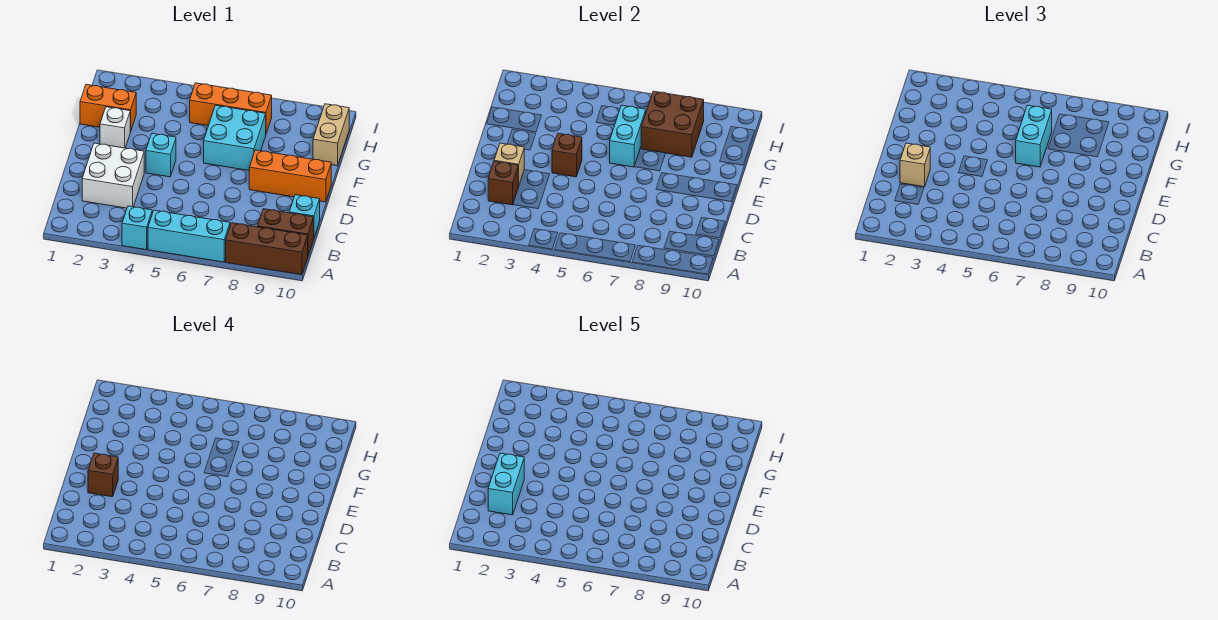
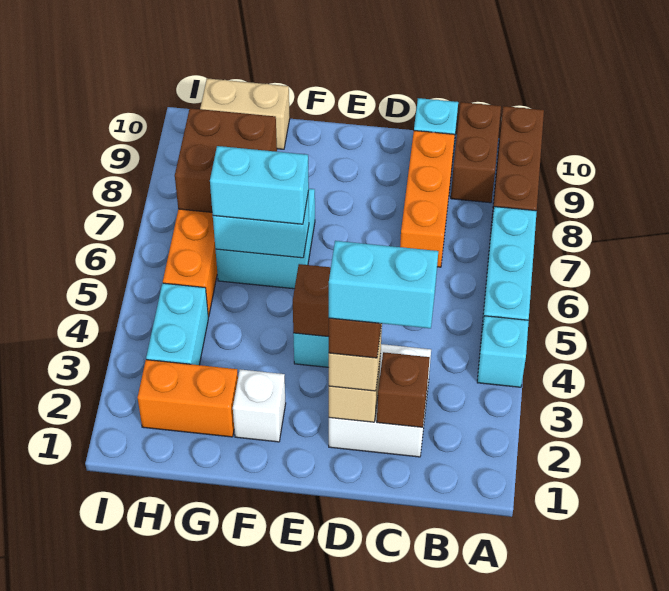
orange 1x3 brick [249,150,331,202] -> orange 1x3 brick moved to [400,131,455,267]
orange 1x2 brick [80,85,136,132] -> orange 1x2 brick turned to [138,360,238,437]
none -> cyan 1x2 brick [146,283,208,365]

